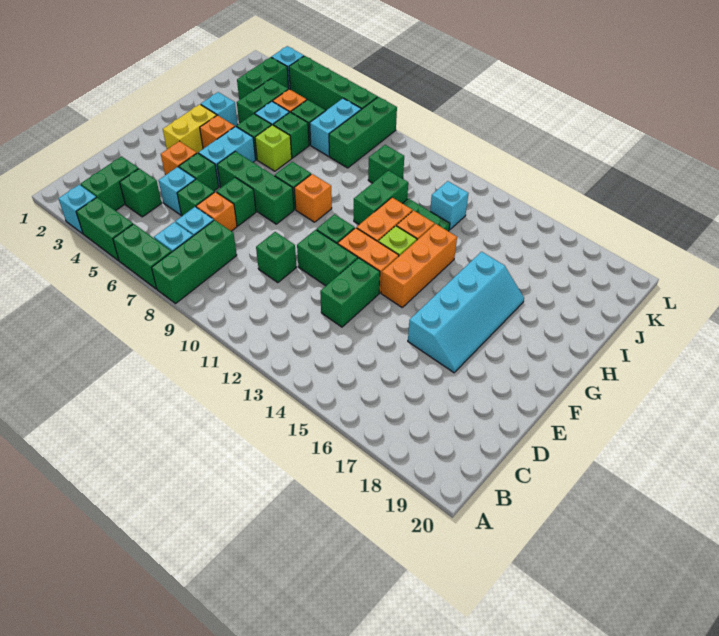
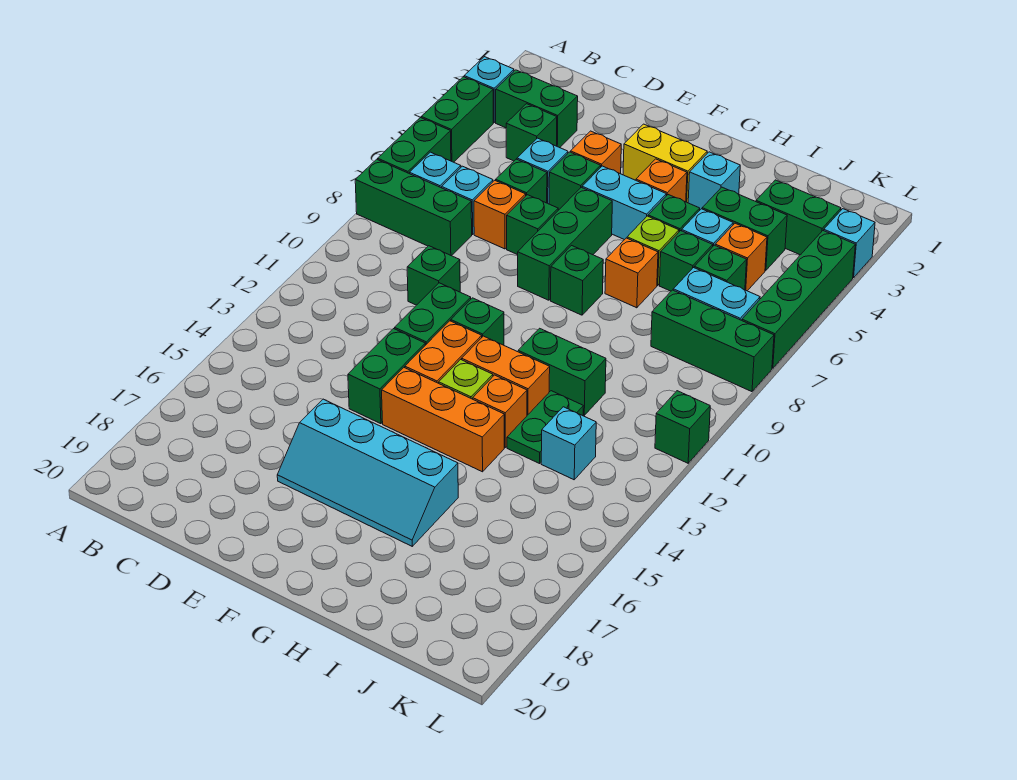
green 1x2 brick [320,258,380,327] -> green 1x2 brick turned to [348,329,425,424]
orange 1x1 brick [294,174,332,222] -> orange 1x1 brick moved to [605,238,658,308]
green 1x1 brick [368,145,404,183] -> green 1x1 brick moved to [655,391,710,463]

